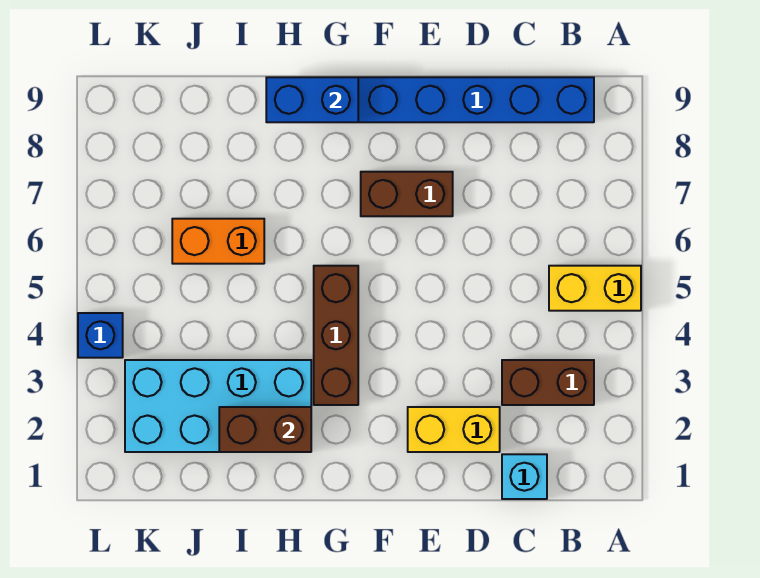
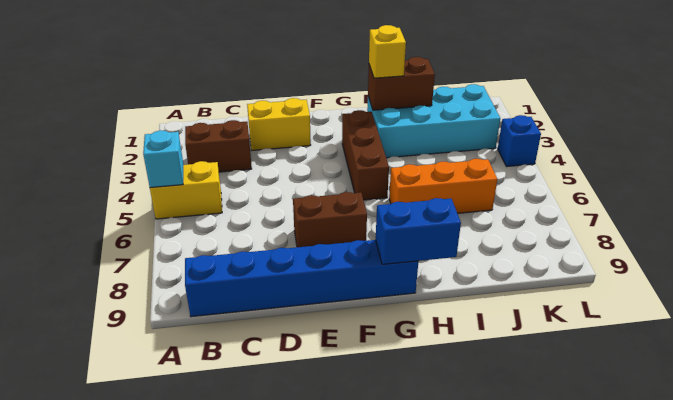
cyan 1x1 brick [502,454,547,499] -> cyan 1x1 brick moved to [143,130,183,188]
none -> yellow 1x1 brick [369,25,406,78]
orange 1x2 brick [172,219,264,264] -> orange 1x3 brick [389,159,497,213]

